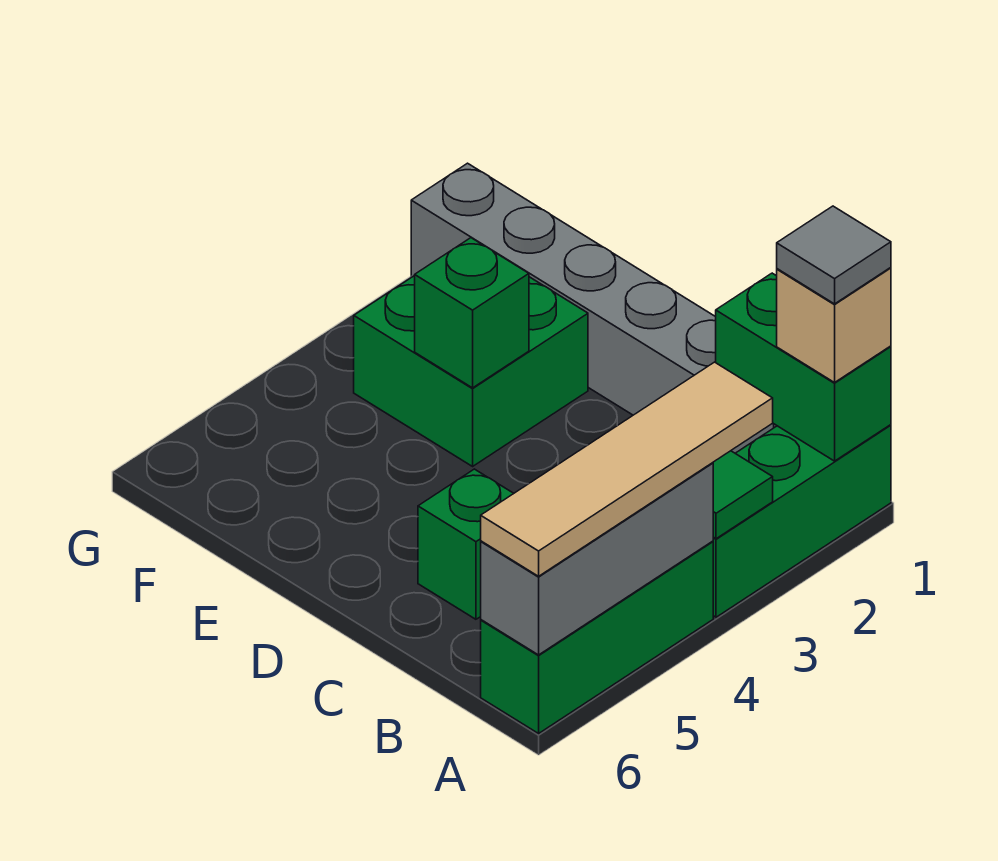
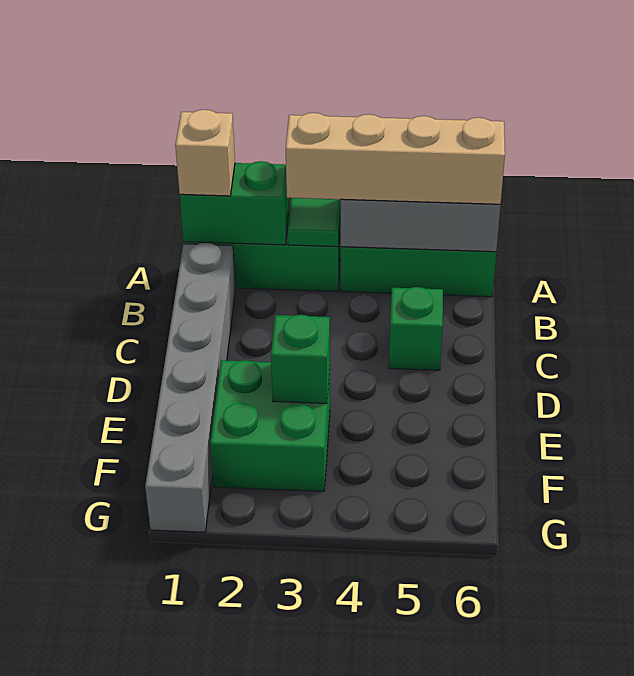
green 1x2 brick [716,273,891,461] -> green 1x2 brick turned to [180,161,289,245]
grey 1x1 tile [777,206,891,304] -> none
tan 1x4 tile [481,362,773,576] -> tan 1x4 brick [286,113,505,204]

